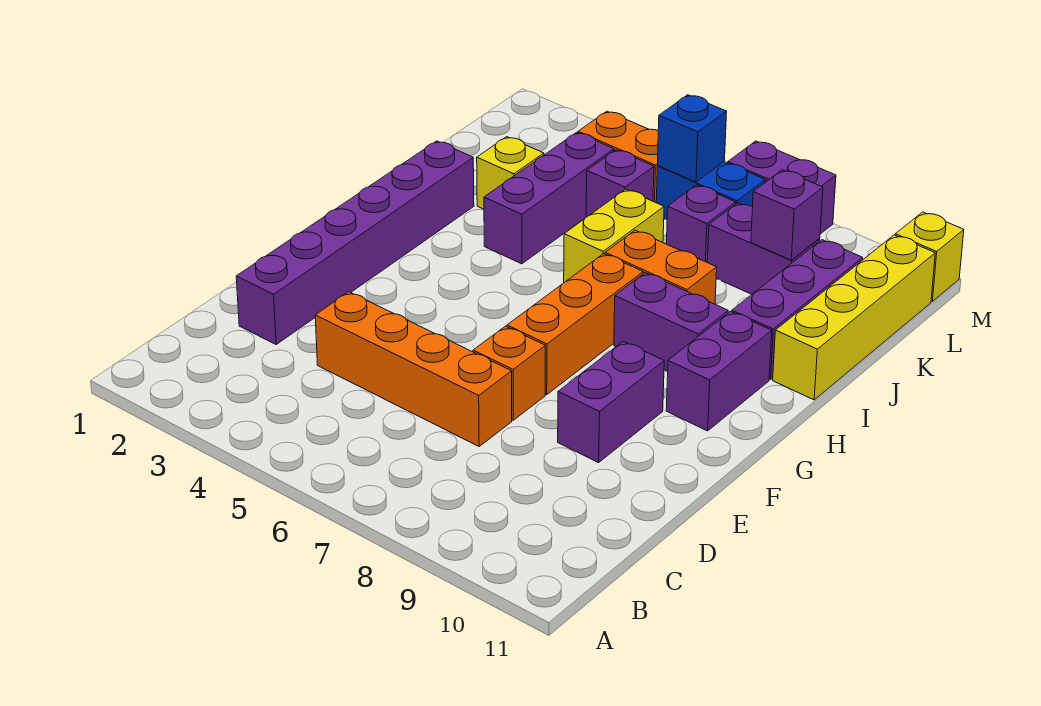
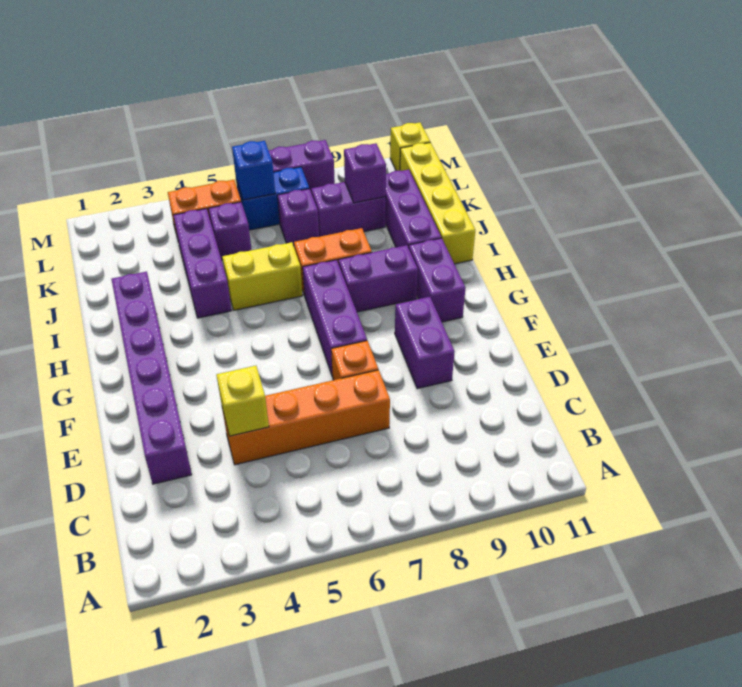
orange 1x3 brick [507,254,643,395] -> purple 1x3 brick [303,260,367,377]
yellow 1x2 brick [564,189,664,282] -> yellow 1x2 brick turned to [222,242,303,310]
yellow 1x1 brick [477,137,544,209] -> yellow 1x1 brick moved to [217,366,269,436]

